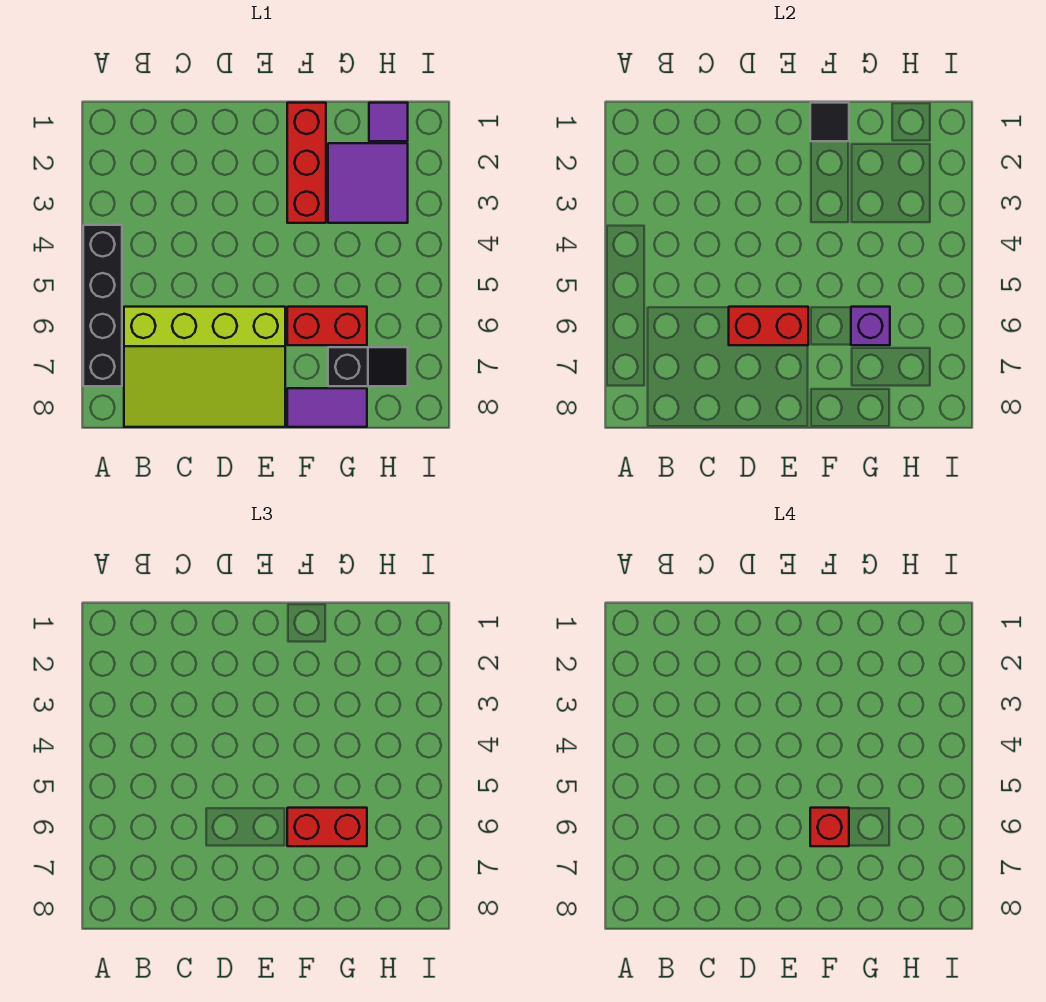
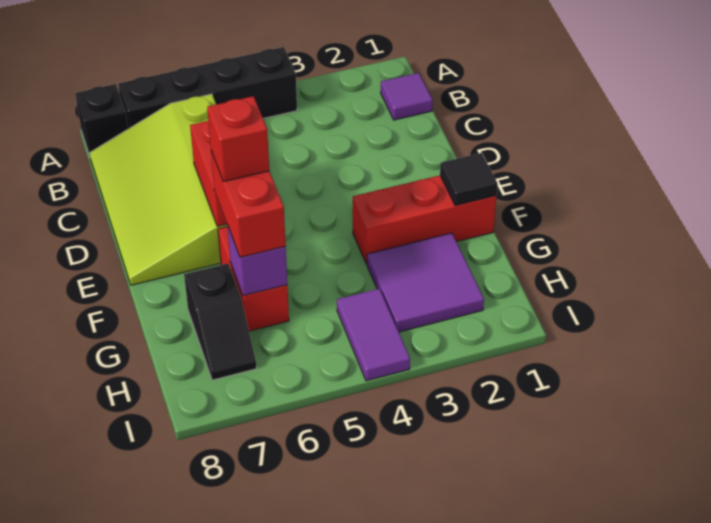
none -> black 1x1 brick [75,84,128,156]
purple 1x2 tile [287,388,367,427] -> purple 1x2 tile moved to [337,289,410,381]
purple 1x1 tile [369,103,408,141] -> purple 1x1 tile moved to [381,73,433,120]

